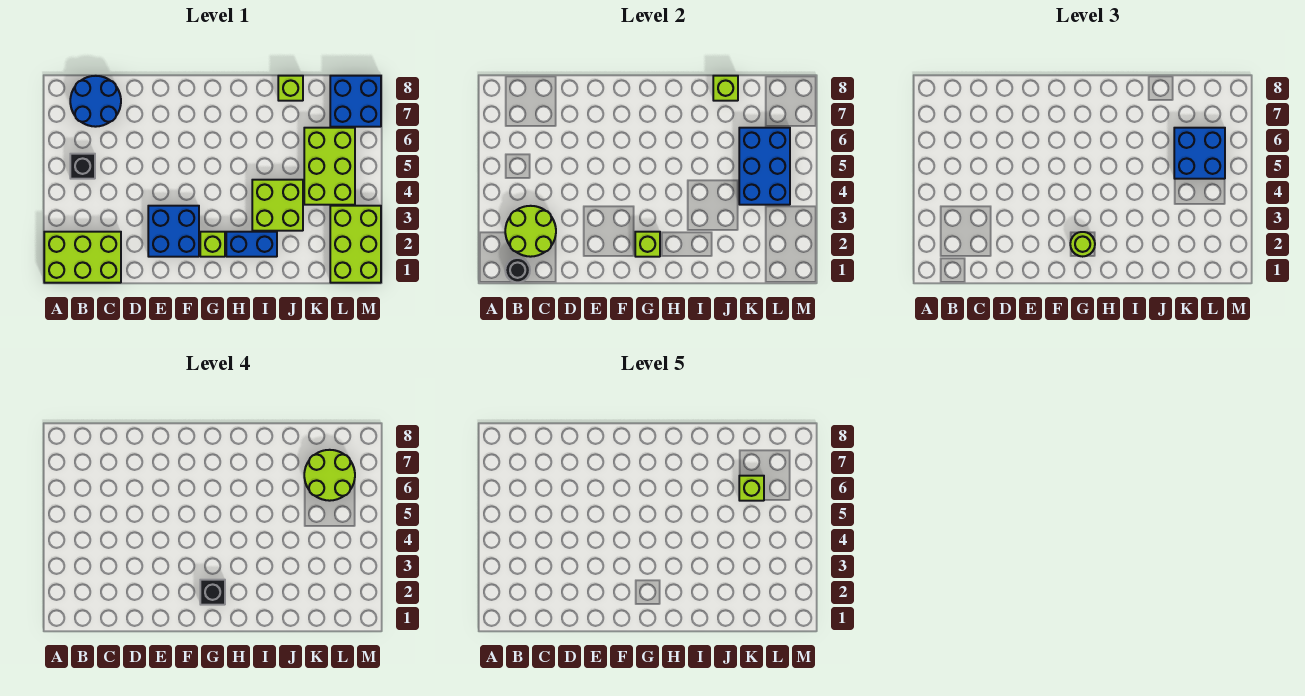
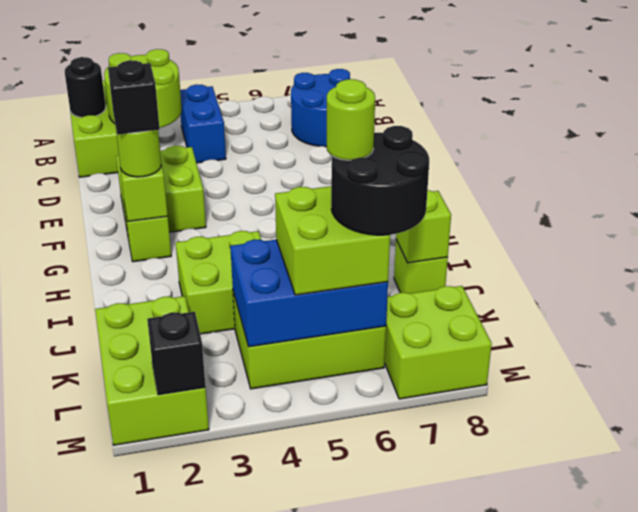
black 1x1 brick [70,154,95,179] -> black 1x1 brick moved to [147,312,205,395]
blue 2x2 brick [148,206,199,257] -> lime 2x2 brick [116,146,206,233]
blue 1x2 brick [226,232,277,257] -> blue 1x2 brick moved to [180,84,226,163]
blue 2x2 brick [1174,128,1225,179] -> lime 2x2 brick [275,186,390,295]
lime 2x2 round brick [304,450,355,501] -> black 2x2 round brick [331,126,429,235]
lime 1x1 brick [739,476,764,501] -> lime 1x1 round brick [327,79,375,160]
lime 2x3 brick [330,206,381,283] -> lime 2x3 brick turned to [95,296,209,445]
blue 2x2 brick [330,76,381,127] -> lime 2x2 brick [385,286,492,399]

